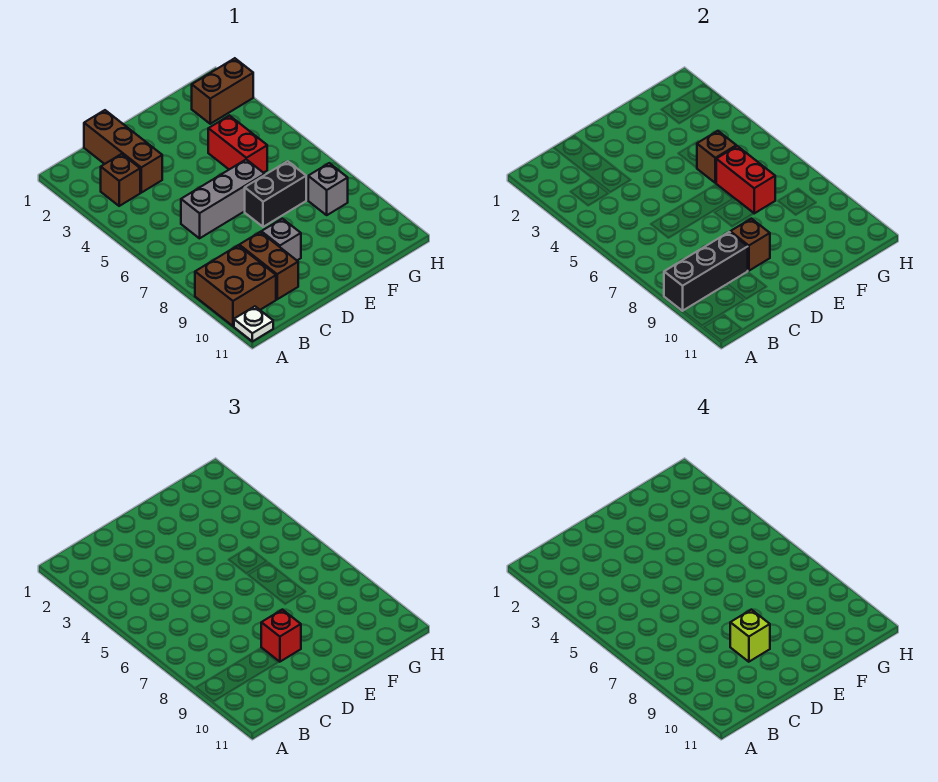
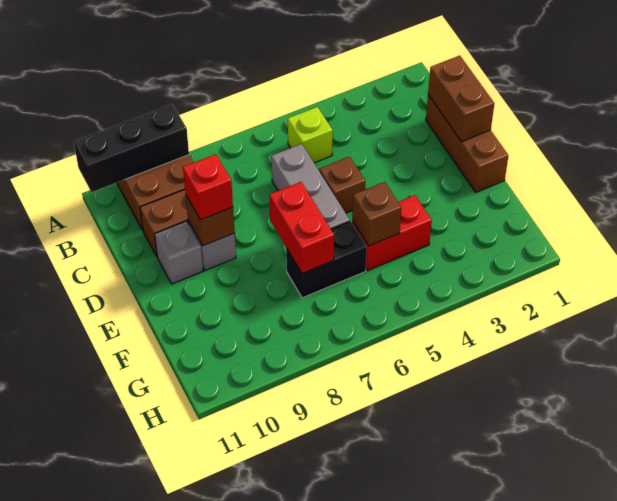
black 1x3 brick [664,232,748,311] -> black 1x3 brick turned to [74,104,189,192]
white 1x1 plate [234,306,273,341] -> none
brown 1x1 brick [101,154,140,206] -> brown 1x1 brick moved to [319,157,365,213]
brown 1x3 brick [84,110,162,193] -> brown 1x3 brick turned to [426,95,508,192]
lime 1x1 brick [730,610,770,662] -> lime 1x1 brick moved to [288,107,333,163]
black 1x2 brick [245,161,306,227] -> black 1x2 brick turned to [286,221,367,298]
red 1x2 brick [716,146,775,213] -> red 1x2 brick turned to [269,182,334,273]
brown 1x2 brick [192,58,253,124] -> brown 1x2 brick moved to [428,56,494,142]
grey 1x1 brick [308,163,348,215] -> grey 1x1 brick moved to [155,221,203,284]

